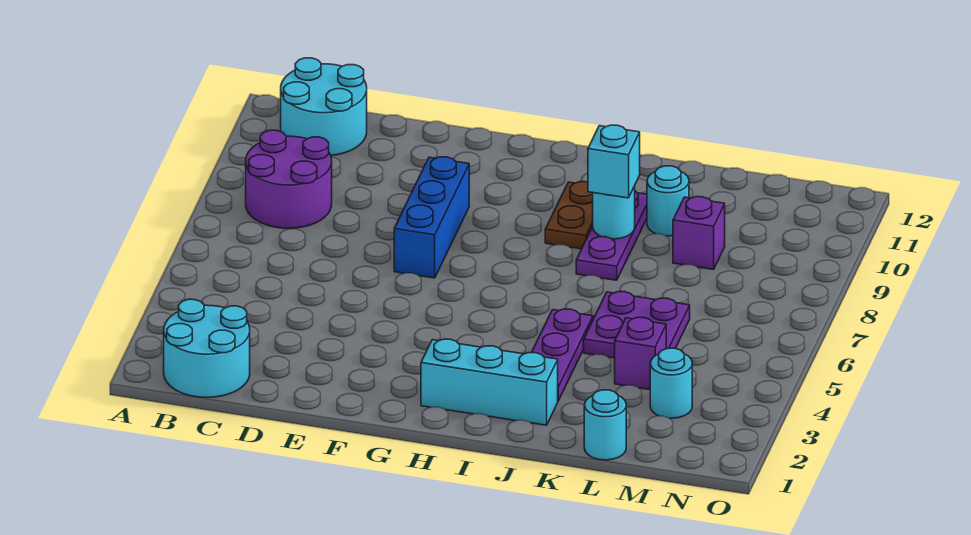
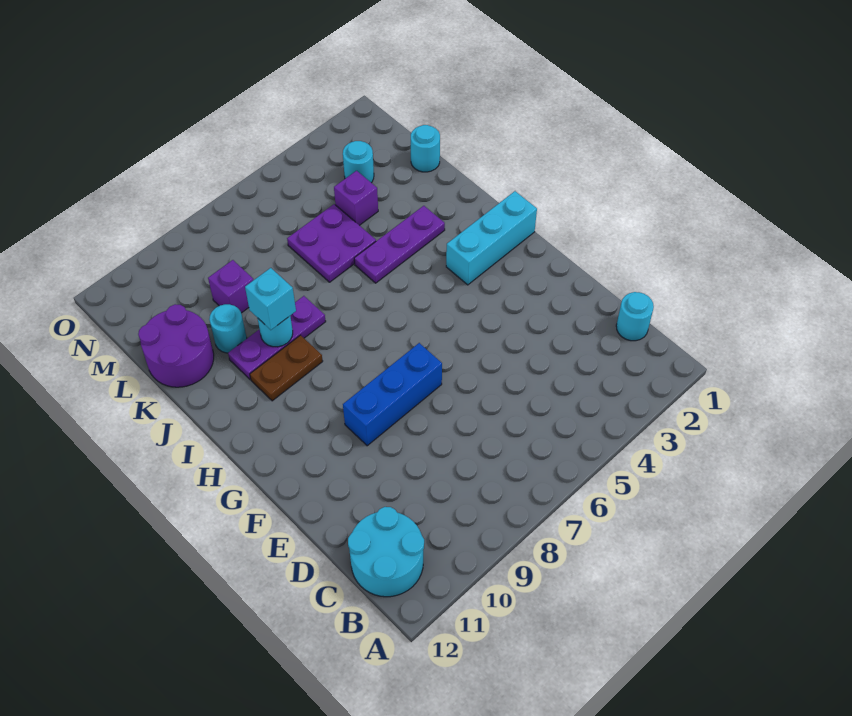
cyan 2x2 round brick [164,299,250,397] -> cyan 1x1 round brick [616,292,654,341]
purple 2x2 round brick [246,130,332,228] -> purple 2x2 round brick moved to [138,304,214,387]
cyan 1x3 brick [421,339,558,425] -> cyan 1x3 brick turned to [446,191,537,285]

